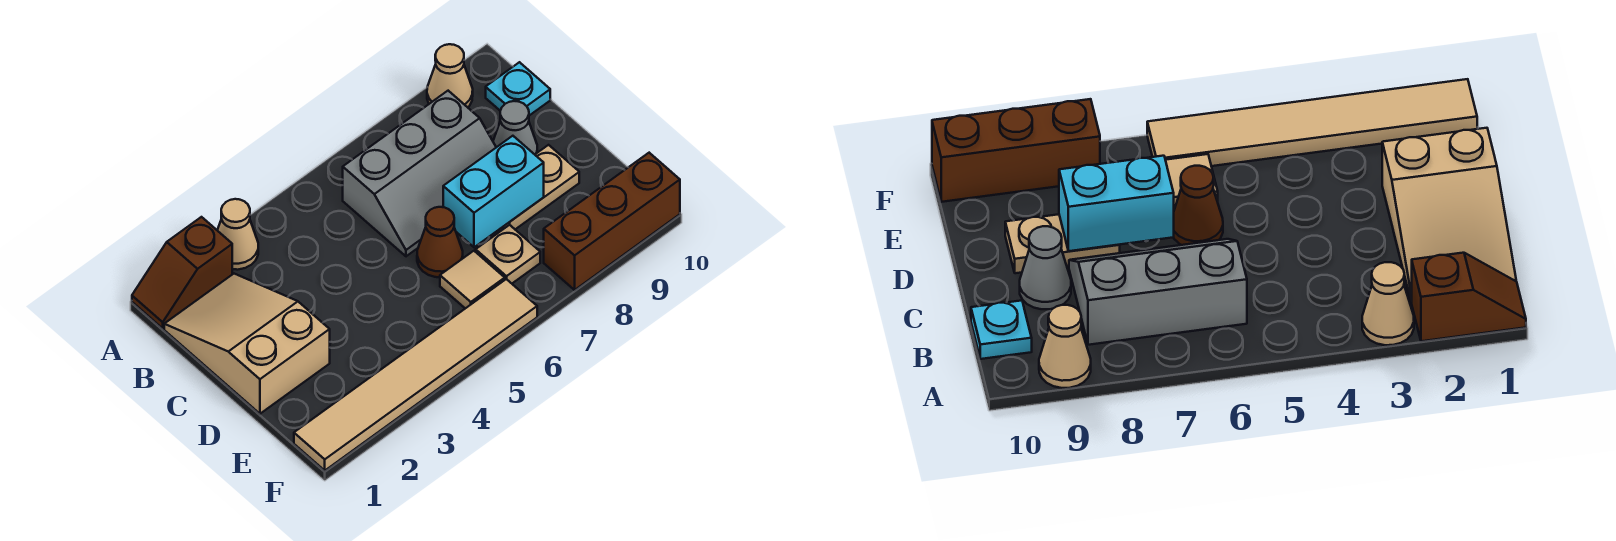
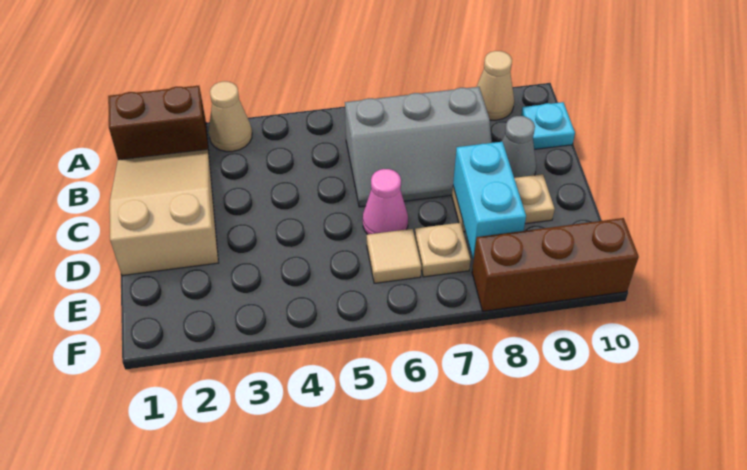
brown 1x2 slope [132,217,232,328] -> brown 1x2 brick [108,86,209,160]
brown 1x1 cone [417,207,463,277] -> pink 1x1 cone [363,169,408,234]
cyan 1x2 brick [443,136,544,247] -> cyan 1x2 brick turned to [453,142,526,259]
tan 1x6 tile [294,279,537,470] -> none

